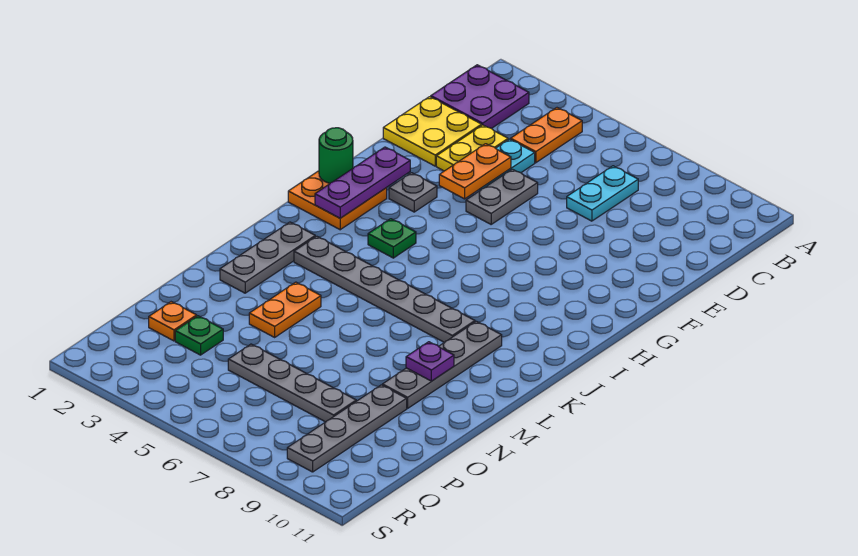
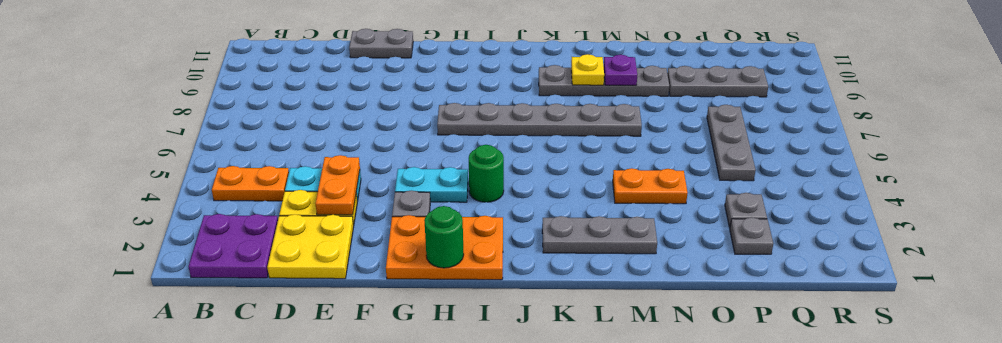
cyan 1x2 plate [567,166,638,221] -> cyan 1x2 plate moved to [395,167,468,202]
orange 1x2 plate [439,144,511,199] -> orange 1x2 plate turned to [315,155,360,215]
grey 1x2 plate [466,169,538,224] -> grey 1x2 plate moved to [349,29,413,58]
purple 1x3 plate [315,147,410,218] -> none
orange 2x2 plate [288,171,387,230] -> orange 2x3 plate [386,215,503,280]
green 1x1 plate [368,219,416,258] -> green 1x1 round brick [469,145,504,202]
grey 1x6 plate [294,236,475,342] -> grey 1x6 plate turned to [437,103,642,136]
none -> yellow 1x1 plate [571,54,604,85]
grey 1x4 plate [287,385,407,472] -> grey 1x3 plate [667,66,768,97]
orange 1x1 plate [149,302,197,341] -> grey 1x1 plate [730,217,773,254]
green 1x1 plate [175,316,223,355] -> grey 1x1 plate [725,193,767,228]
grey 1x4 plate [228,344,356,422] -> grey 1x3 plate [707,105,756,181]

